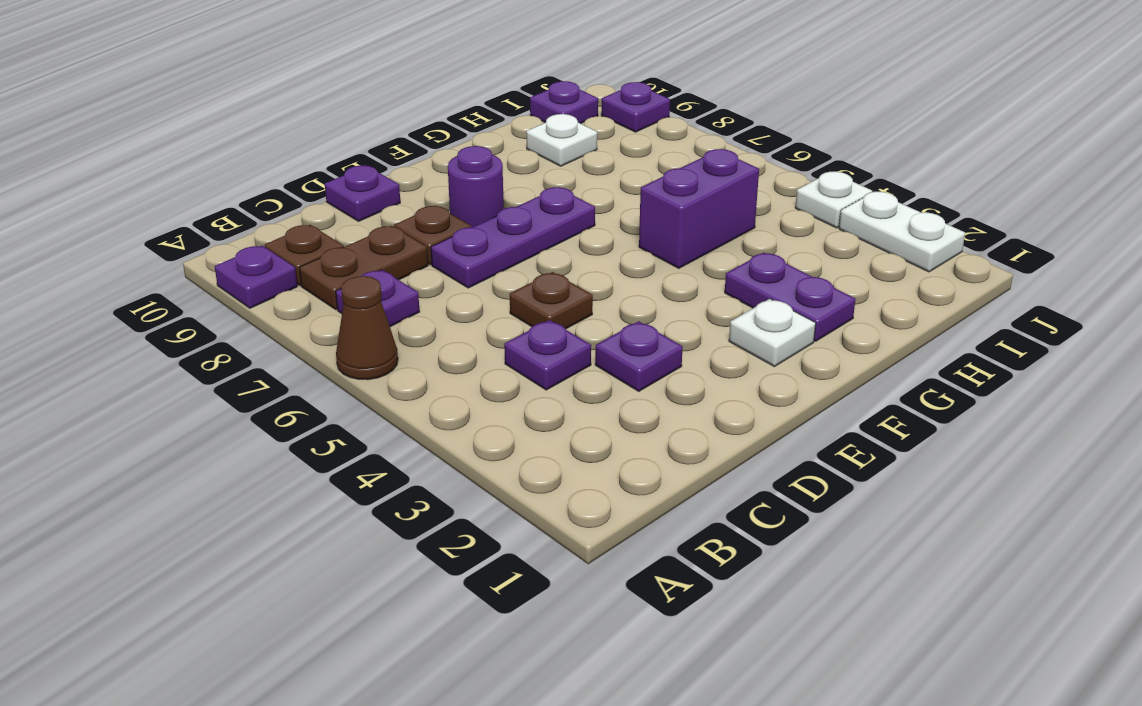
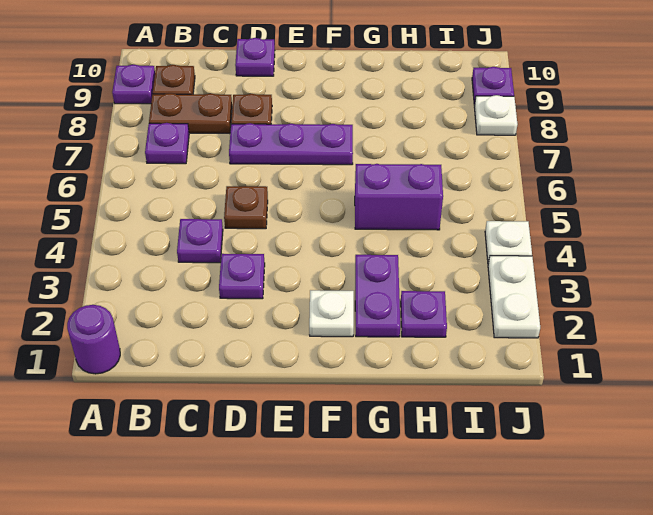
brown 1x1 cone [336,276,398,380] -> none
purple 1x1 round brick [448,146,504,227] -> purple 1x1 round brick moved to [67,305,120,374]
white 1x1 plate [526,114,597,166] -> white 1x1 plate moved to [474,95,517,135]
purple 1x1 plate [530,81,598,124] -> purple 1x1 plate moved to [401,291,447,337]

